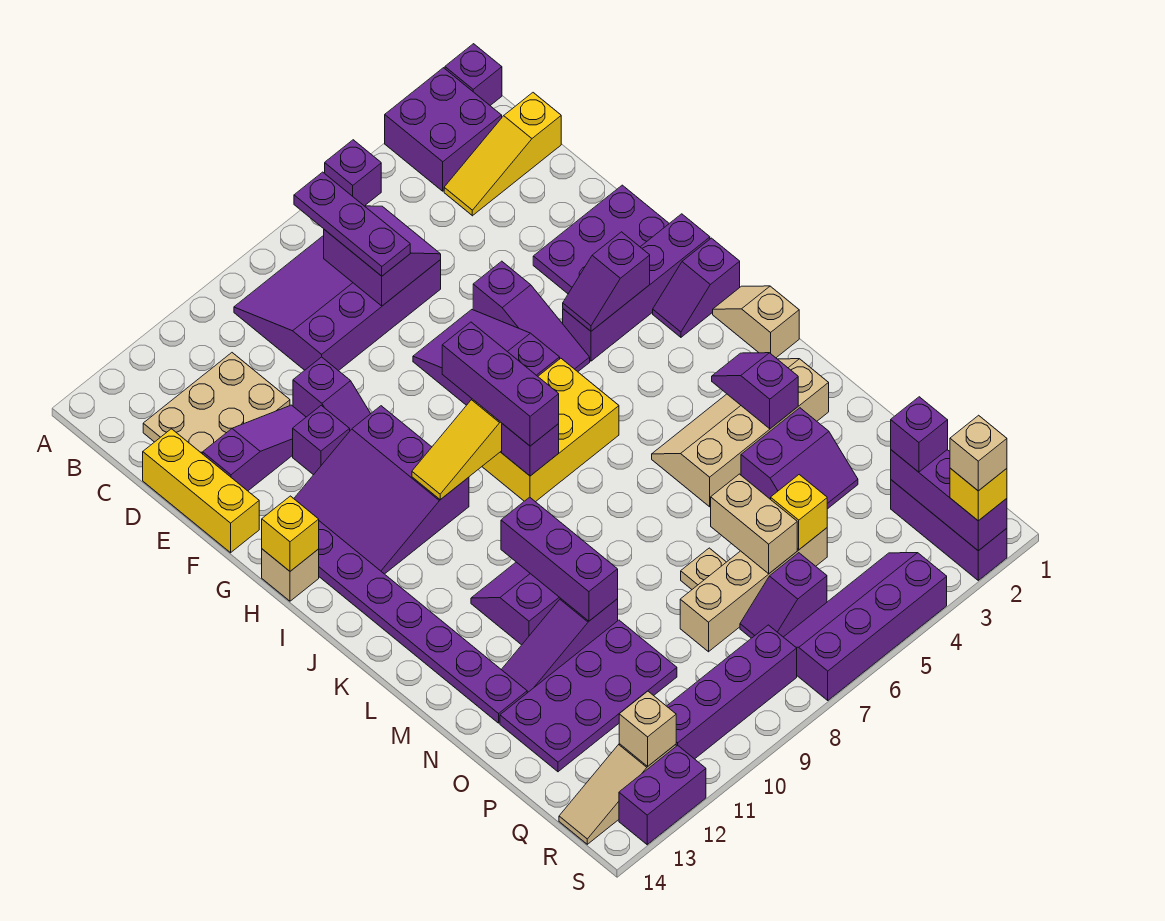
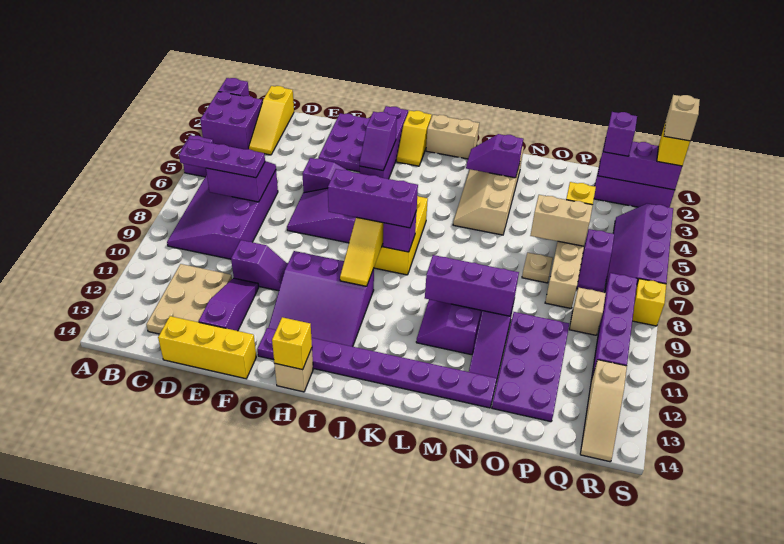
purple 1x1 brick [293,405,350,475] -> none
purple 1x2 slope [653,238,740,337] -> yellow 1x2 slope [397,110,432,166]
tan 1x2 slope [713,286,799,358] -> tan 1x2 brick [426,115,479,159]
purple 2x2 slope [741,408,858,509] -> none
tan 1x1 brick [619,691,676,766] -> tan 1x1 brick moved to [569,288,606,335]
none -> yellow 1x1 brick [632,279,666,326]
purple 1x2 brick [619,745,706,845] -> none

